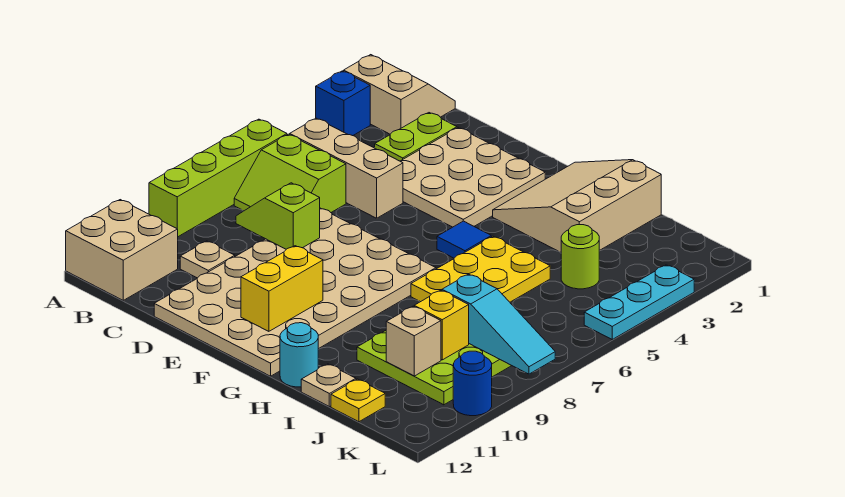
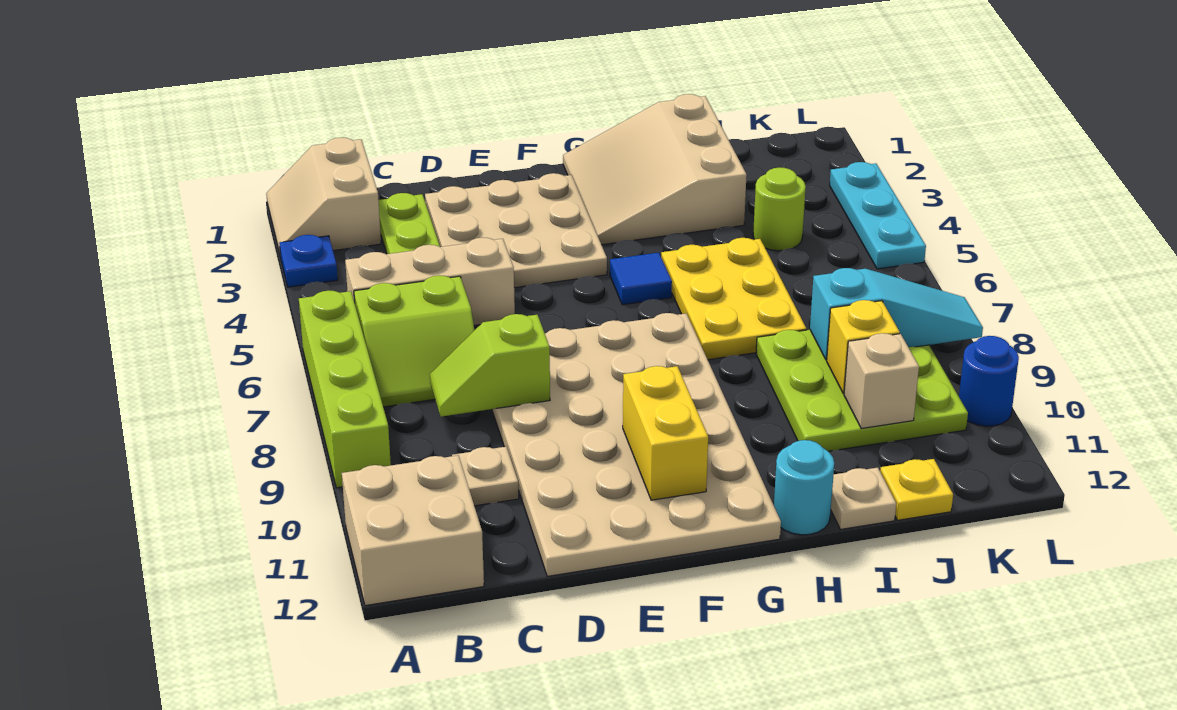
tan 2x2 slope [344,55,455,134] -> tan 2x2 slope turned to [266,138,381,257]
blue 1x1 brick [316,71,370,136] -> blue 1x1 plate [279,235,338,287]

